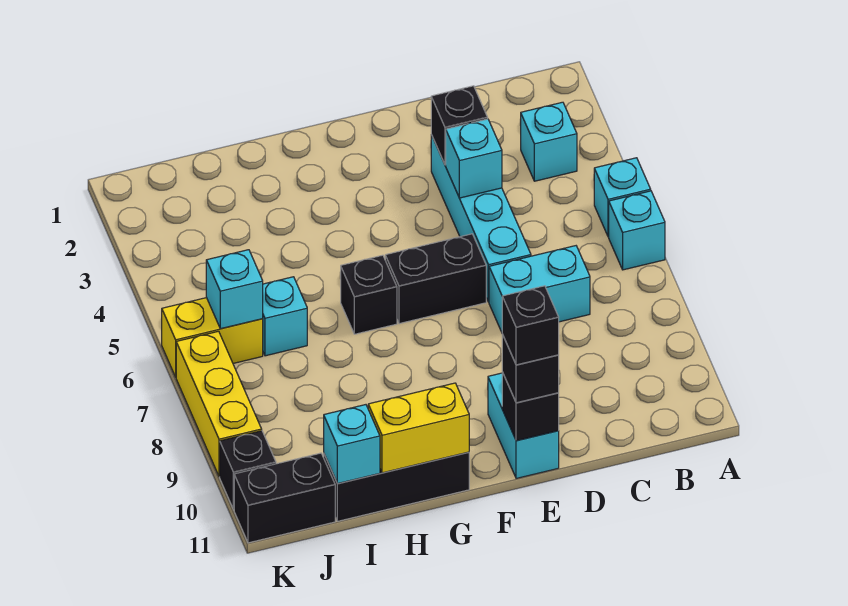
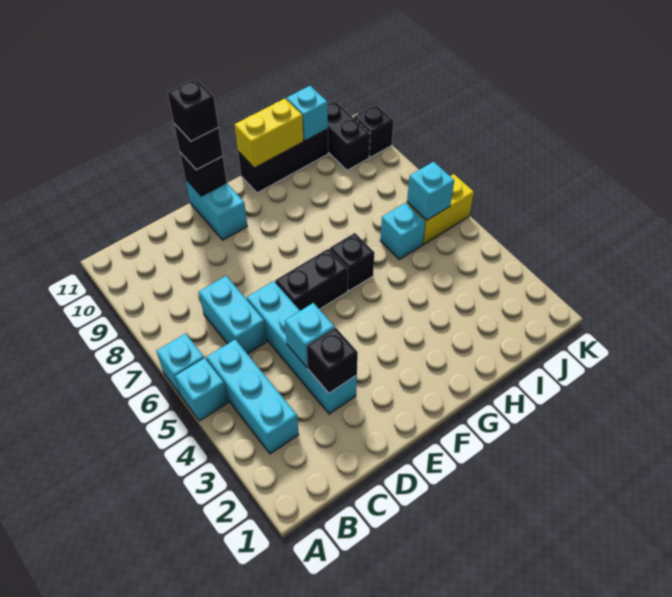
cyan 1x1 brick [520,102,577,181] -> cyan 1x3 brick [207,339,299,454]
cyan 1x2 brick [489,246,590,332] -> cyan 1x2 brick turned to [199,276,267,354]
black 1x2 brick [234,453,335,543] -> black 1x2 brick turned to [328,101,370,170]
yellow 1x3 brick [176,331,262,477] -> none

